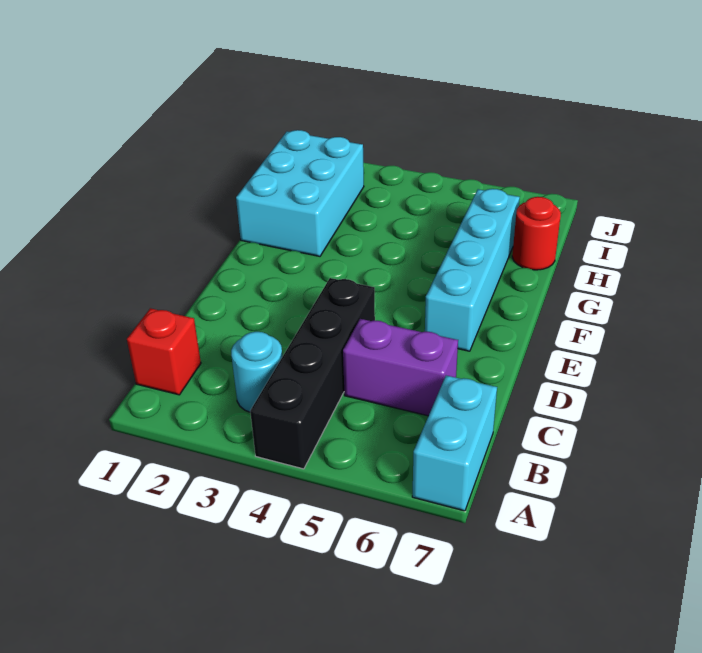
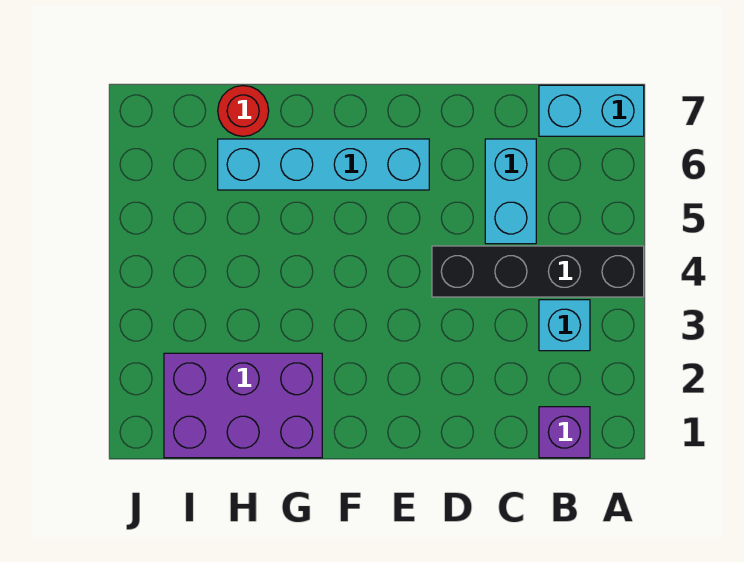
red 1x1 brick [127,308,201,395] -> purple 1x1 brick [539,407,590,458]
cyan 1x1 round brick [231,332,282,412] -> cyan 1x1 brick [539,300,590,351]
purple 1x2 brick [343,319,458,416] -> cyan 1x2 brick [485,139,536,244]
cyan 2x3 brick [236,130,364,256] -> purple 2x3 brick [164,353,322,458]

